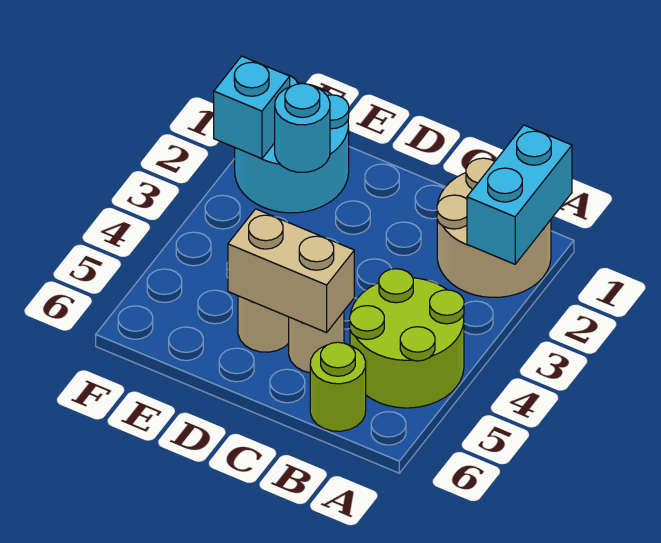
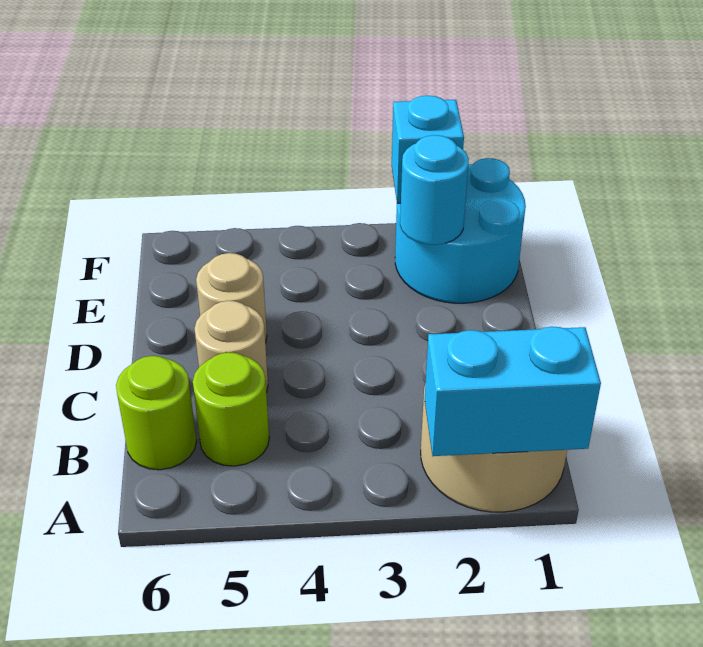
lime 2x2 round brick [350,269,464,408] -> lime 1x1 round brick [193,352,269,466]
tan 1x2 brick [228,209,354,333] -> none

